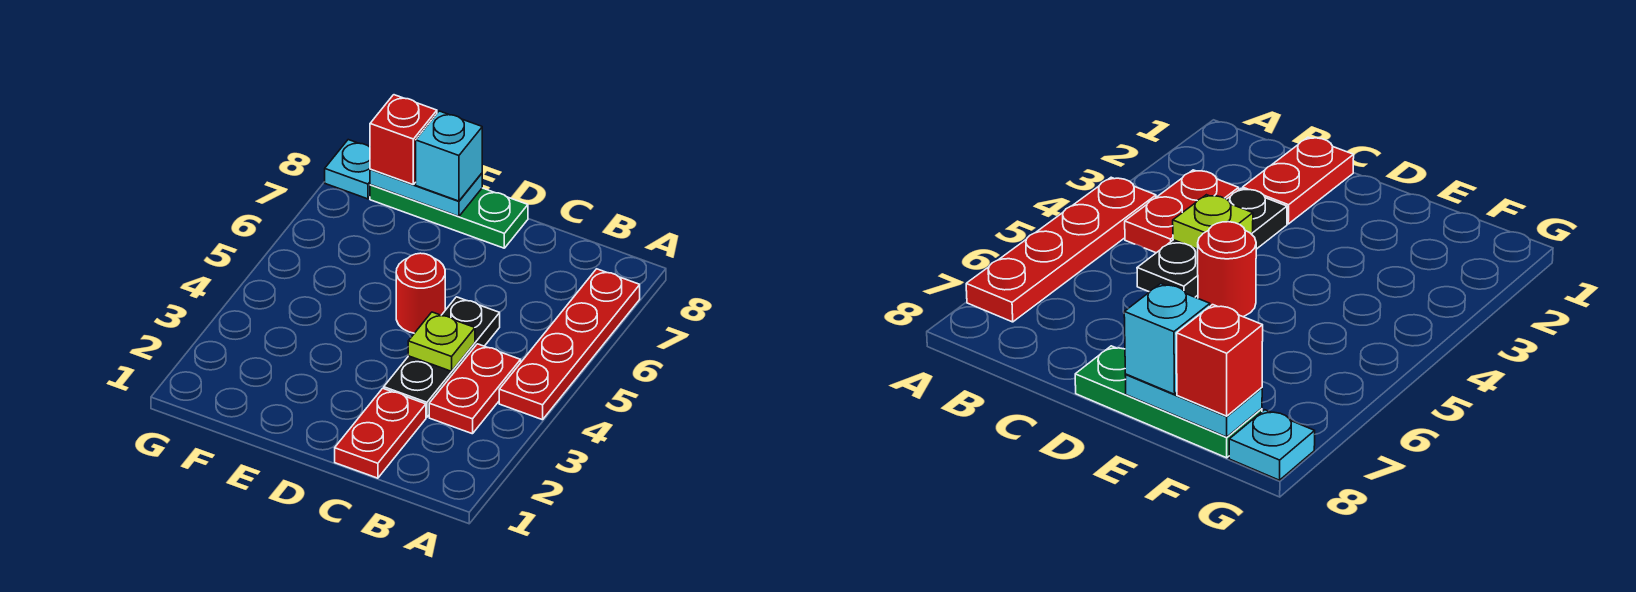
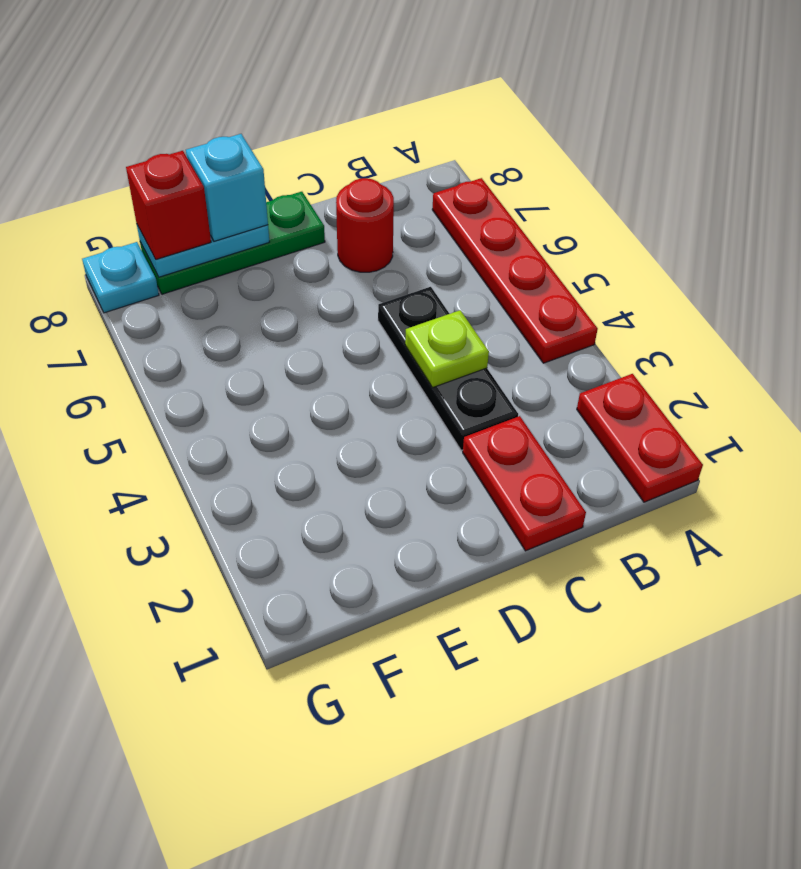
red 1x2 plate [429,344,521,434] -> red 1x2 plate moved to [577,374,703,502]
red 1x1 round brick [396,253,445,333] -> red 1x1 round brick moved to [336,178,394,272]

